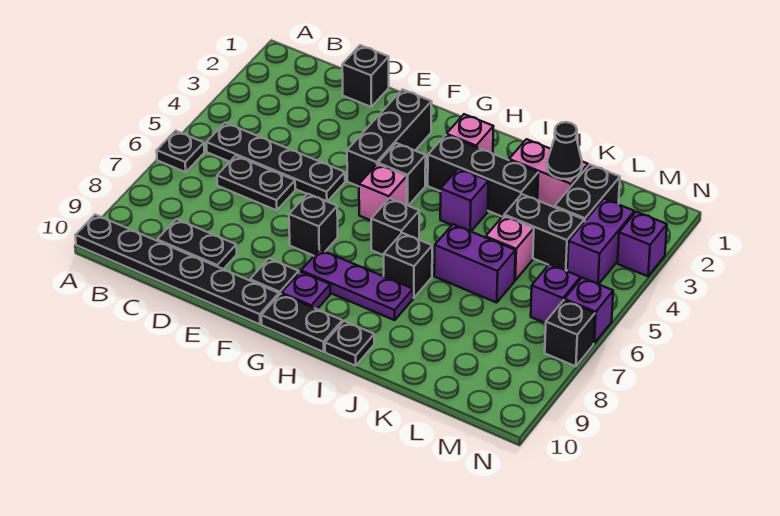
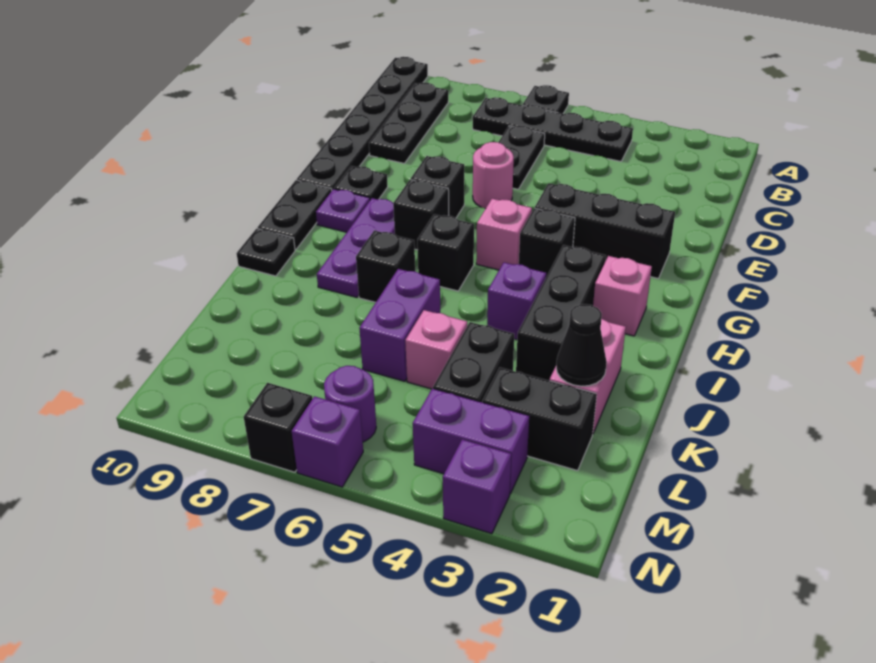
black 1x4 plate [206,123,345,202] -> black 1x4 plate turned to [473,97,633,162]
black 1x2 plate [157,219,237,269] -> black 1x3 plate [369,83,448,164]
black 1x1 brick [342,45,389,107] -> black 1x1 brick moved to [393,180,449,250]
none -> pink 1x1 round brick [473,142,514,209]
purple 1x1 brick [531,264,580,323] -> purple 1x1 round brick [324,366,376,442]

